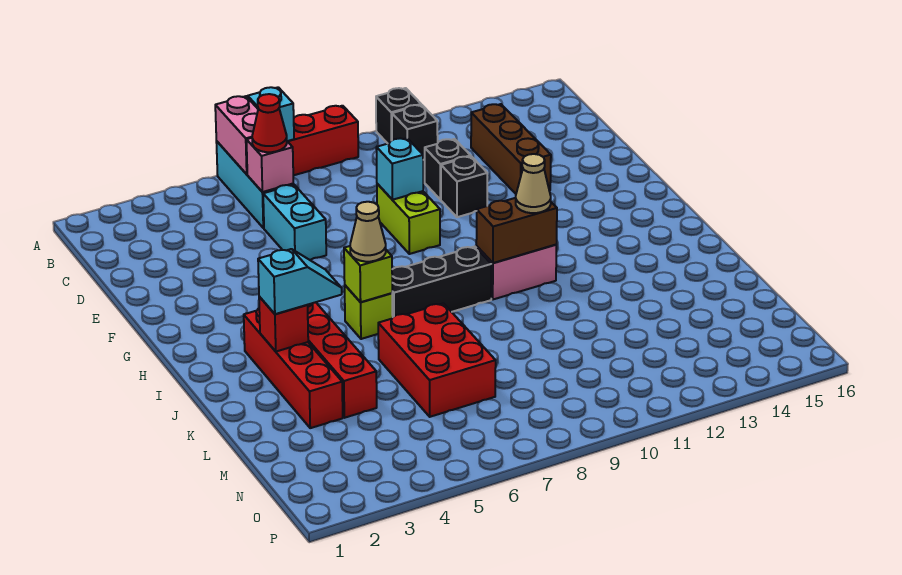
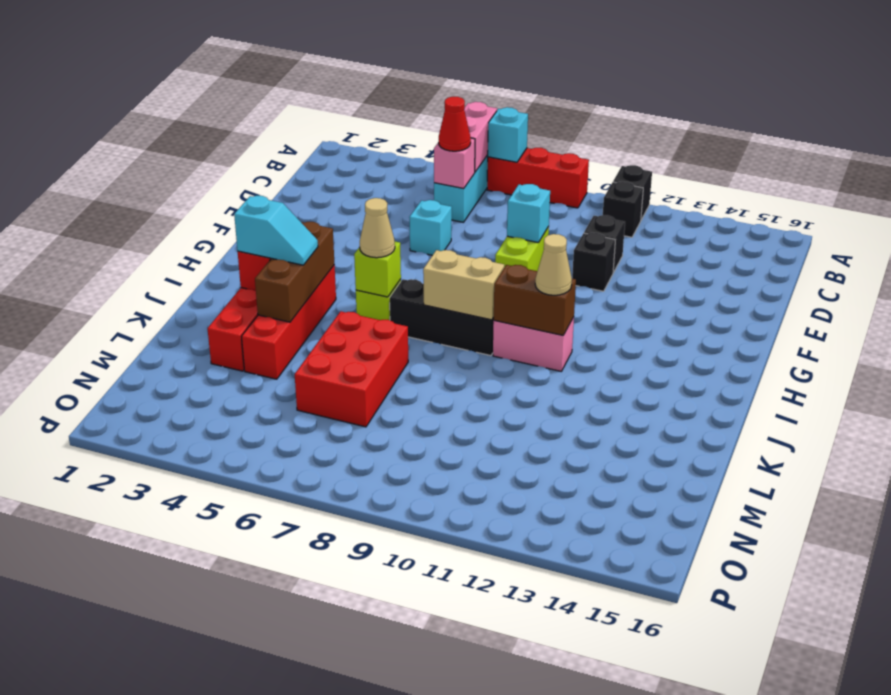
brown 1x3 brick [471,104,551,194] -> brown 1x3 brick moved to [255,222,334,322]
cyan 1x2 brick [263,185,326,260] -> cyan 1x1 brick [409,200,452,255]
none -> tan 1x2 brick [423,250,504,320]

